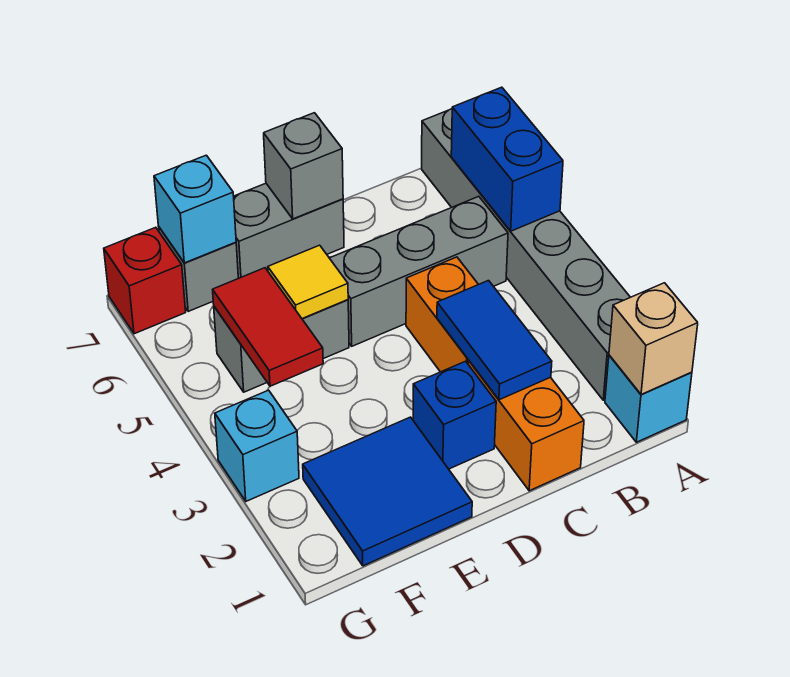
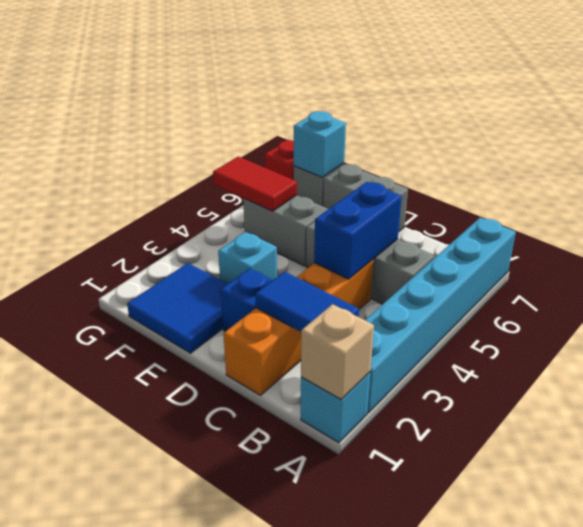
grey 1x6 brick [422,109,630,400] -> cyan 1x6 brick [365,218,516,413]
blue 1x2 brick [451,87,563,231] -> blue 1x2 brick moved to [314,182,402,279]
blue 1x2 tile [437,281,552,400] -> blue 1x2 tile turned to [255,272,359,332]
grey 1x1 brick [264,113,343,219] -> none
yellow 1x1 tile [268,245,348,319] -> none
red 1x2 tile [213,268,323,386] -> red 1x2 tile turned to [213,157,297,211]
cyan 1x1 brick [215,390,299,501] -> cyan 1x1 brick moved to [218,232,277,284]

